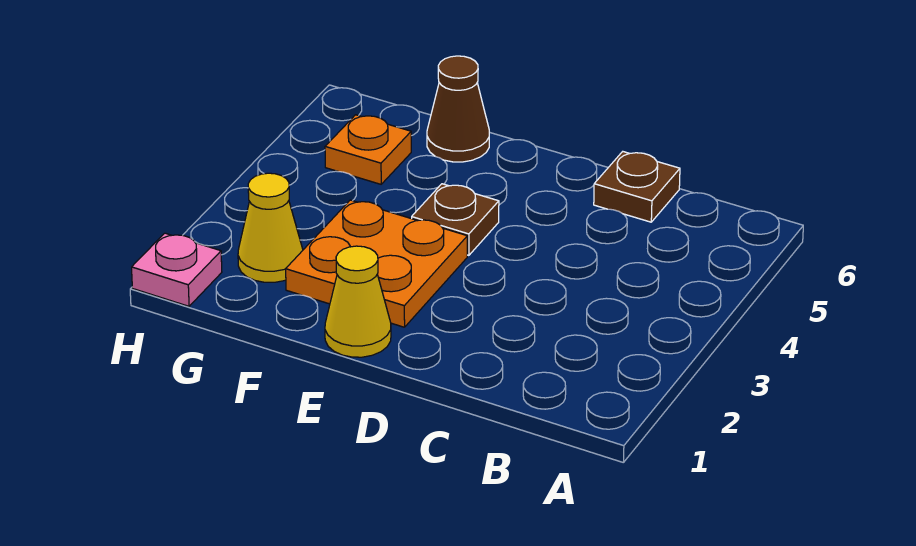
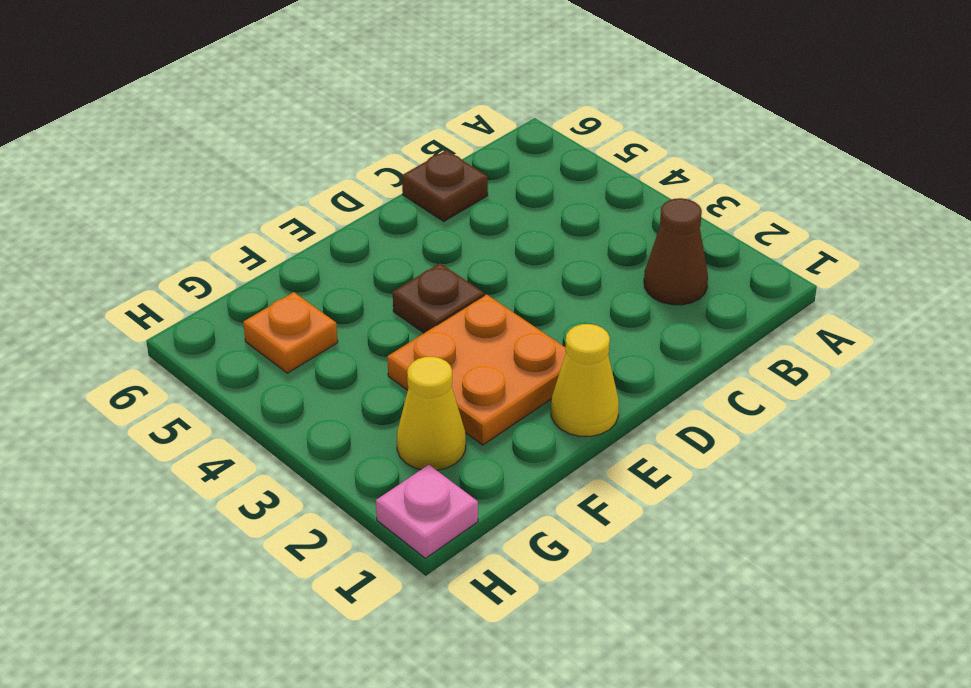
brown 1x1 cone [427,56,489,162] -> brown 1x1 cone moved to [644,198,708,305]

